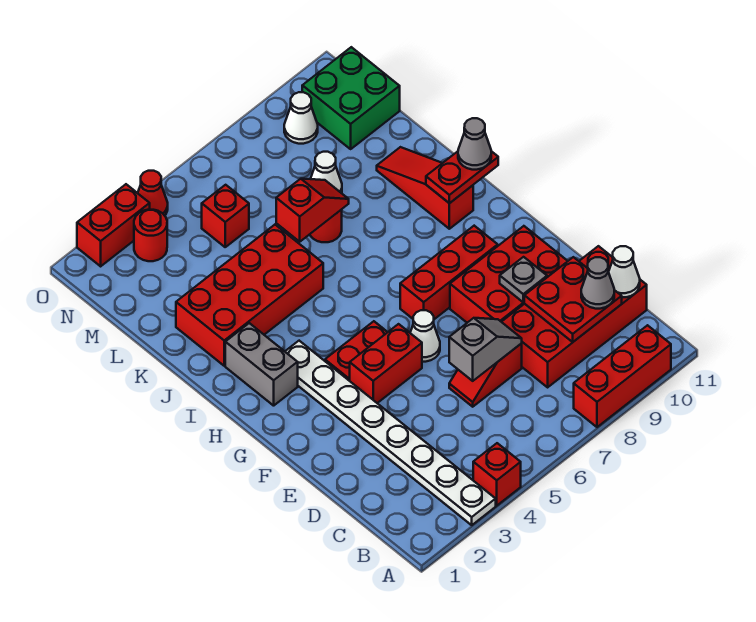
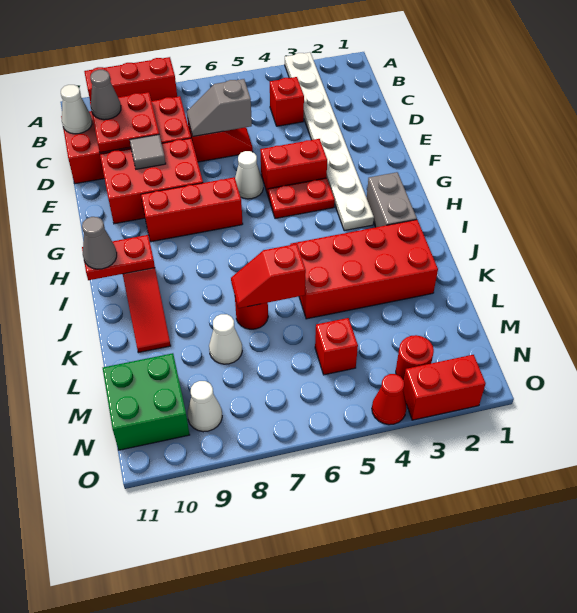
red 1x1 brick [473,443,521,506] -> red 1x1 brick moved to [270,77,304,126]
grey 1x1 plate [500,257,547,302] -> grey 1x1 tile [130,135,166,169]

